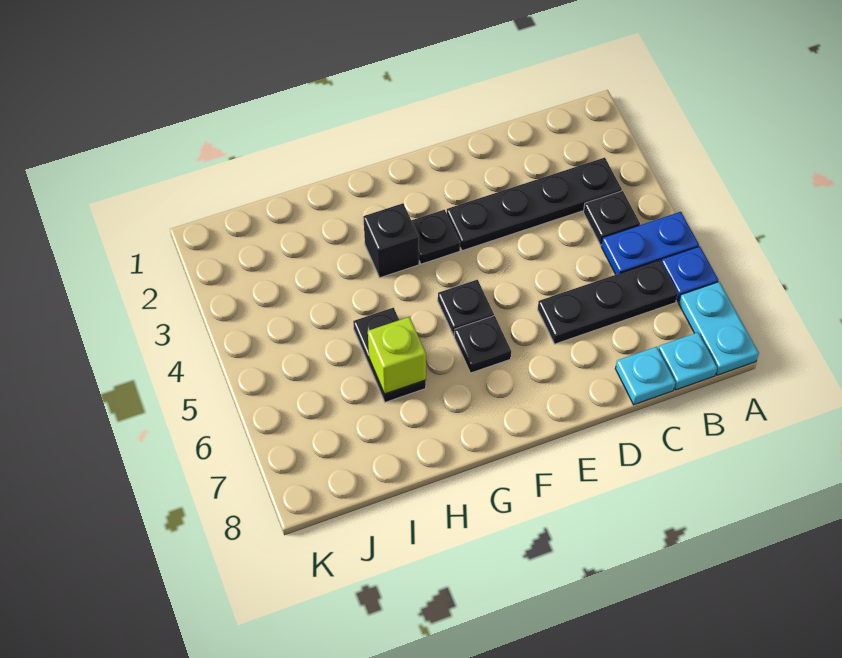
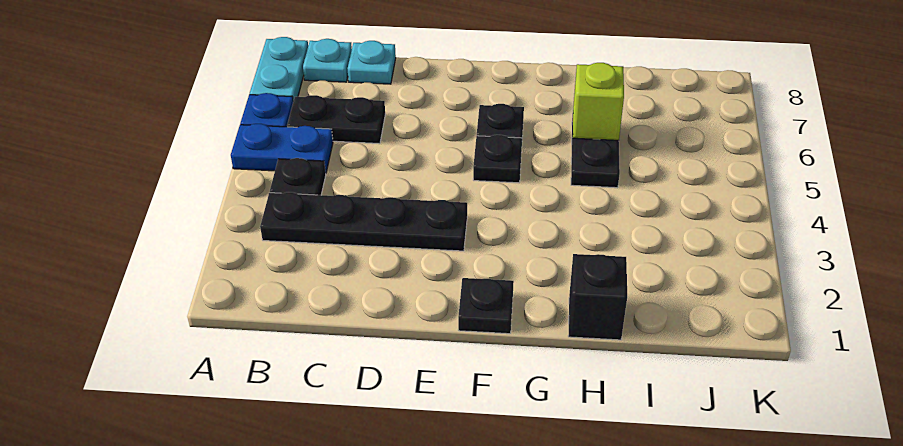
black 1x3 plate [538,260,678,344] -> black 1x2 plate [287,95,385,144]
black 1x1 plate [411,210,460,264] -> black 1x1 plate moved to [458,278,514,334]
black 1x1 brick [363,203,419,278] -> black 1x1 brick moved to [568,254,627,340]

